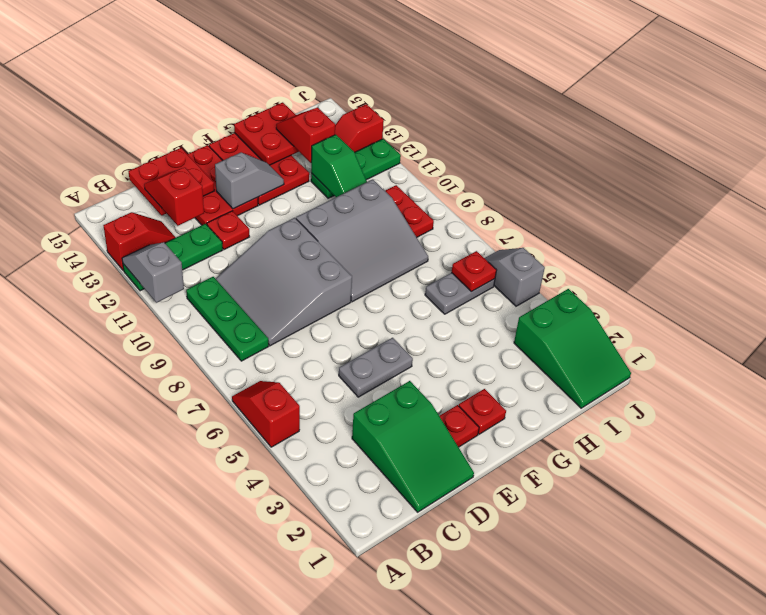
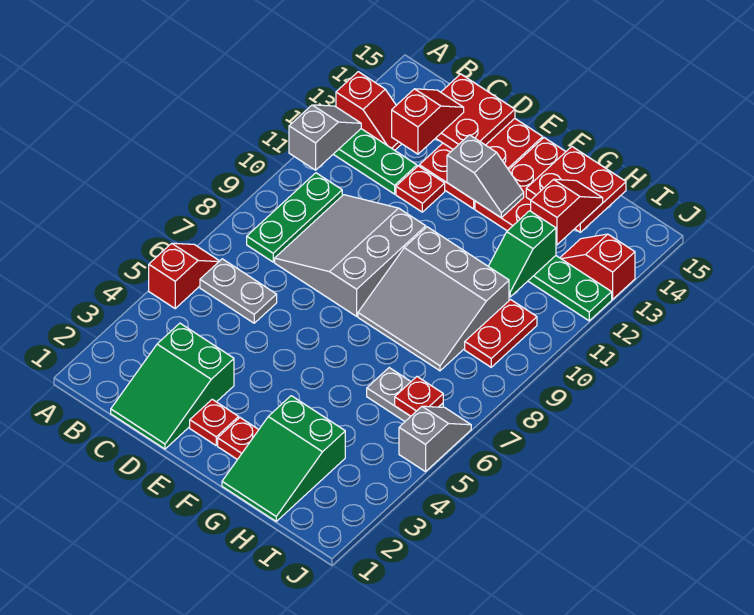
grey 1x2 plate [339,338,413,397] -> grey 1x2 plate moved to [200,259,277,323]
green 2x3 slope [514,289,631,408] -> green 2x3 slope moved to [222,396,345,521]

